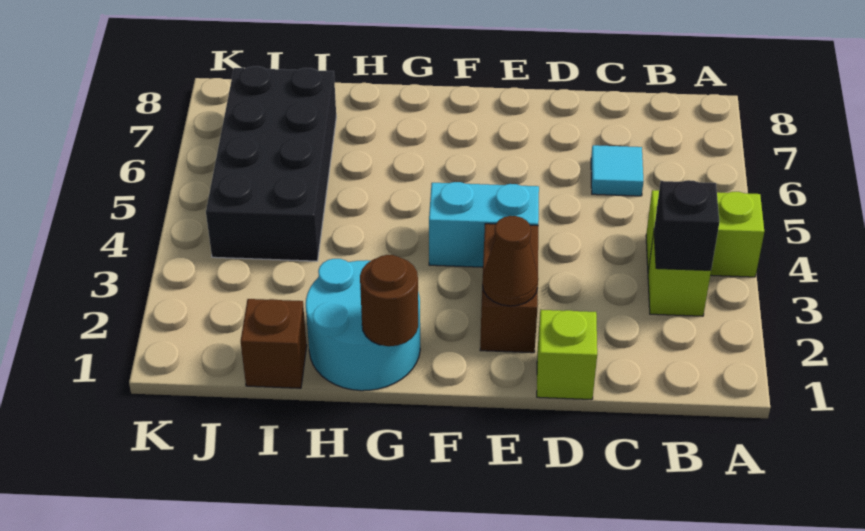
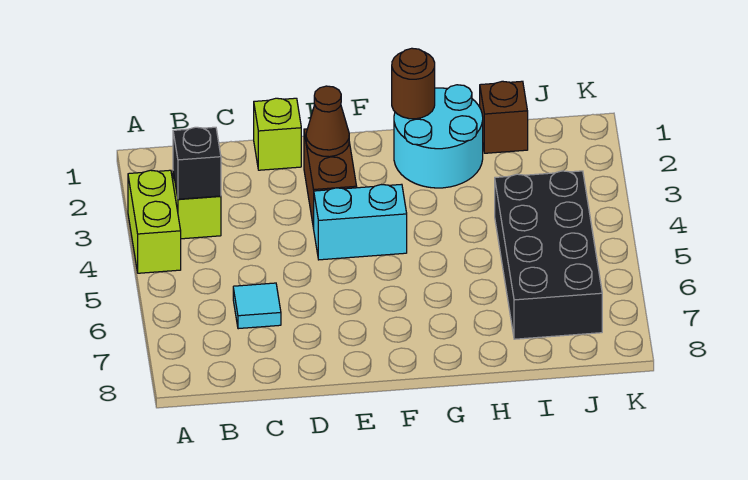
lime 1x2 brick [646,190,764,277] -> lime 1x2 brick turned to [128,170,181,273]

